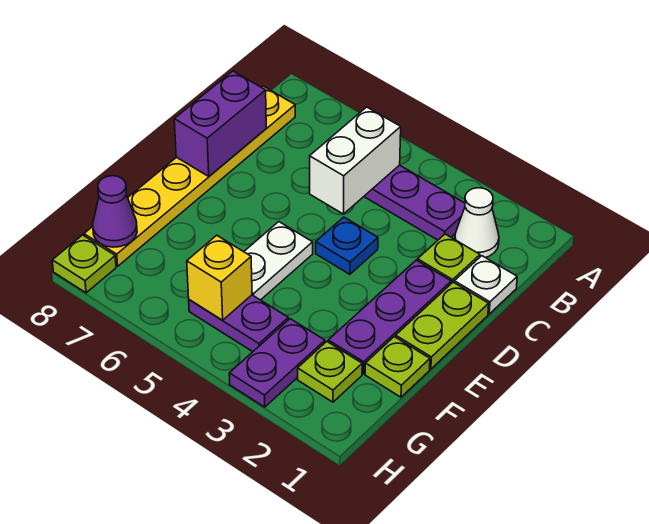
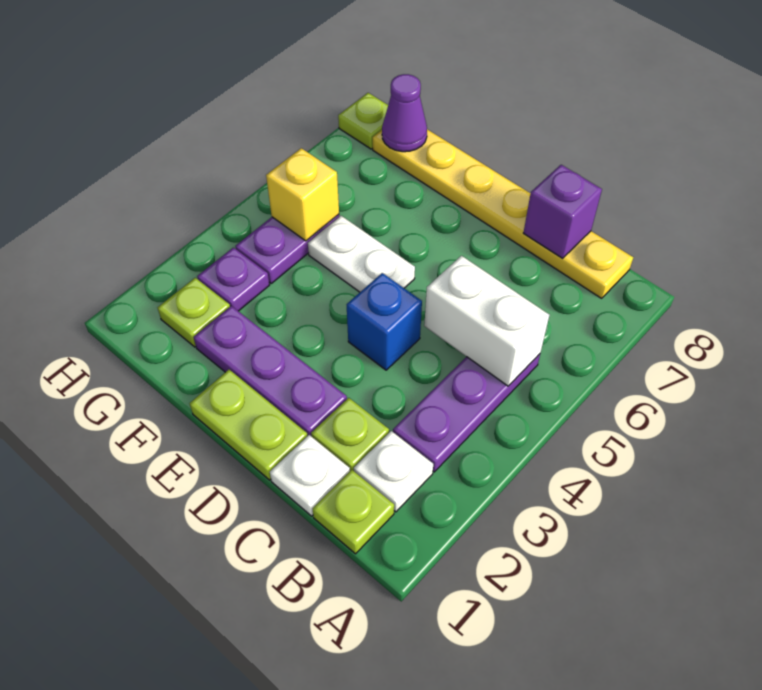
white 1x1 cone [455,188,499,258] -> white 1x1 plate [354,431,433,512]
purple 1x2 brick [174,71,266,176] -> purple 1x1 brick [523,165,602,258]
blue 1x1 plate [316,217,378,274] -> blue 1x1 brick [347,273,422,370]
lime 1x1 plate [365,337,430,397] -> lime 1x1 plate moved to [313,470,394,554]
purple 1x2 plate [229,319,325,407] -> purple 1x1 plate [197,248,269,311]

